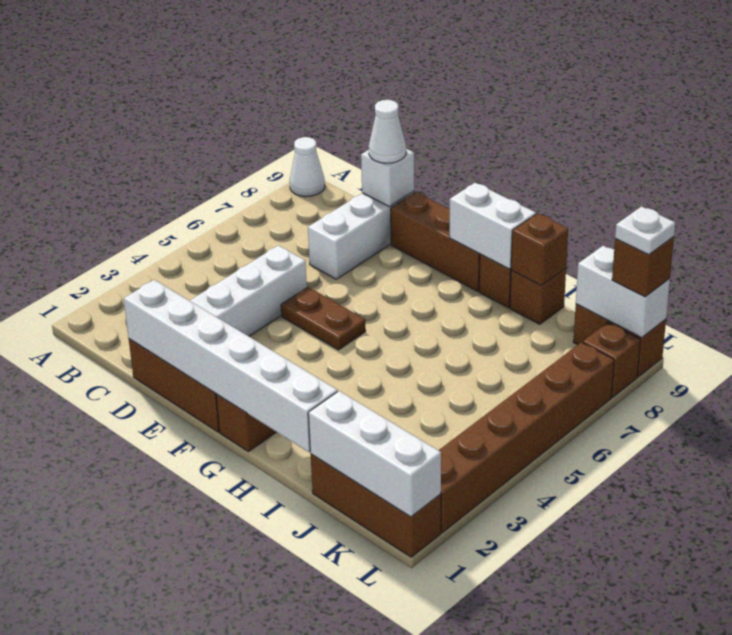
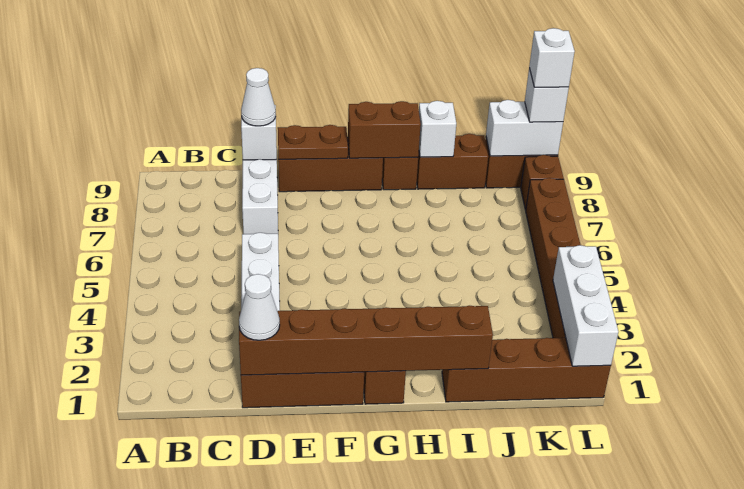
white 1x1 cone [290,137,325,197] -> white 1x1 cone moved to [239,274,280,340]
white 1x6 brick [124,280,338,452] -> brown 1x6 brick [239,306,493,375]
brown 1x2 plate [281,287,366,350] -> brown 1x2 plate moved to [278,125,348,159]
white 1x2 brick [449,183,536,269] -> brown 1x2 brick [348,101,421,158]
brown 1x1 brick [510,268,566,324] -> brown 1x2 brick [417,134,488,189]
brown 1x1 brick [511,213,568,286] -> white 1x1 brick [419,101,456,157]
brown 1x3 brick [311,454,441,557] -> brown 1x4 brick [442,337,611,402]
white 1x3 brick [308,391,441,517] -> white 1x3 brick turned to [553,245,618,366]
brown 1x1 brick [612,237,674,297] -> white 1x1 brick [525,68,569,122]
white 1x1 plate [615,206,675,255] -> white 1x1 brick [529,28,575,87]

